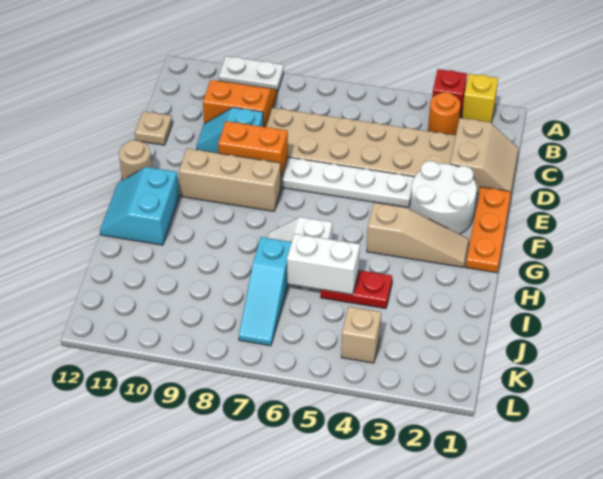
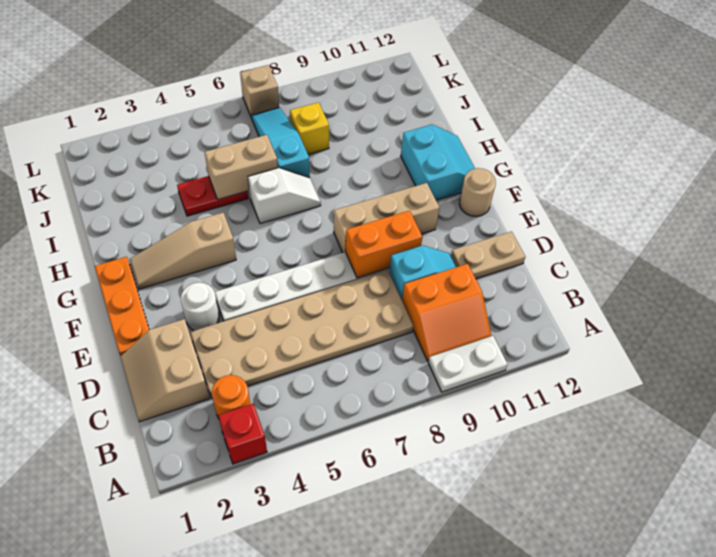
yellow 1x1 brick [462,74,498,122] -> yellow 1x1 brick moved to [290,102,329,154]
tan 1x1 plate [135,111,172,145] -> tan 1x2 plate [451,232,525,279]
white 2x2 round brick [410,161,477,234] -> white 1x1 round brick [181,282,219,331]
white 1x2 brick [287,234,360,295] -> tan 1x2 brick [205,135,278,200]
tan 1x1 brick [341,307,381,363] -> tan 1x1 brick moved to [240,65,279,118]

